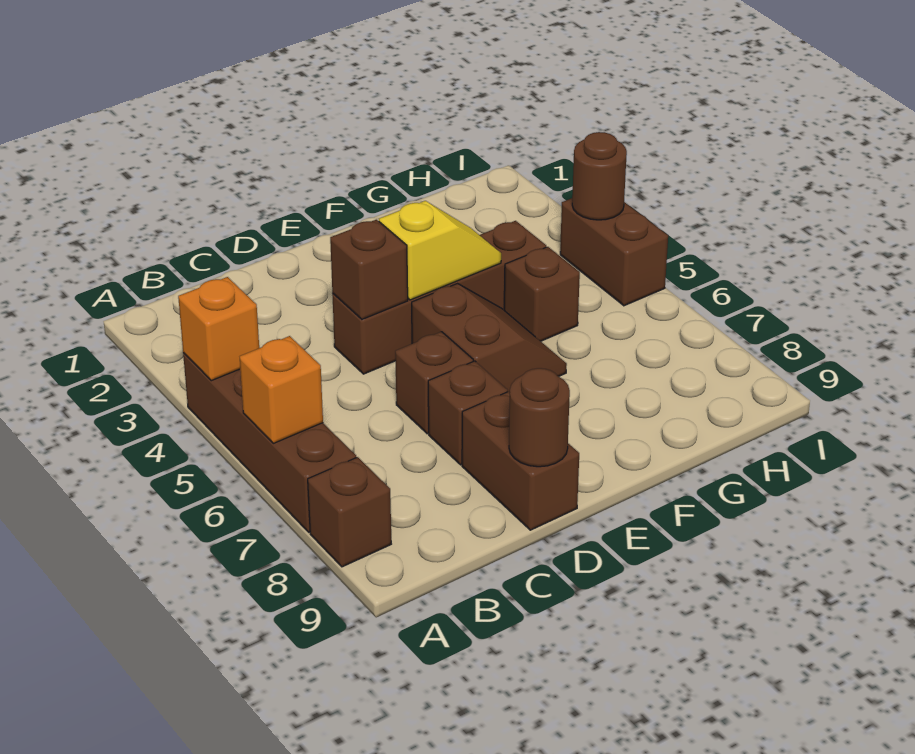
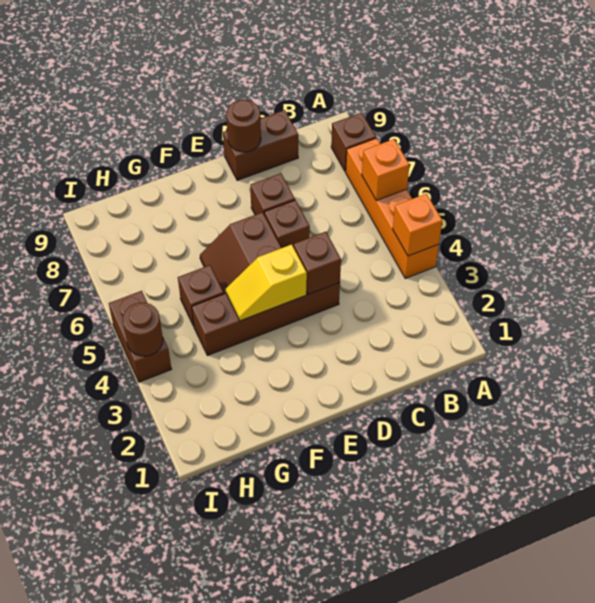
brown 1x4 brick [183,353,356,532] -> orange 1x4 brick [346,138,439,278]
brown 1x2 brick [462,391,579,530] -> brown 1x2 brick turned to [223,110,298,180]

